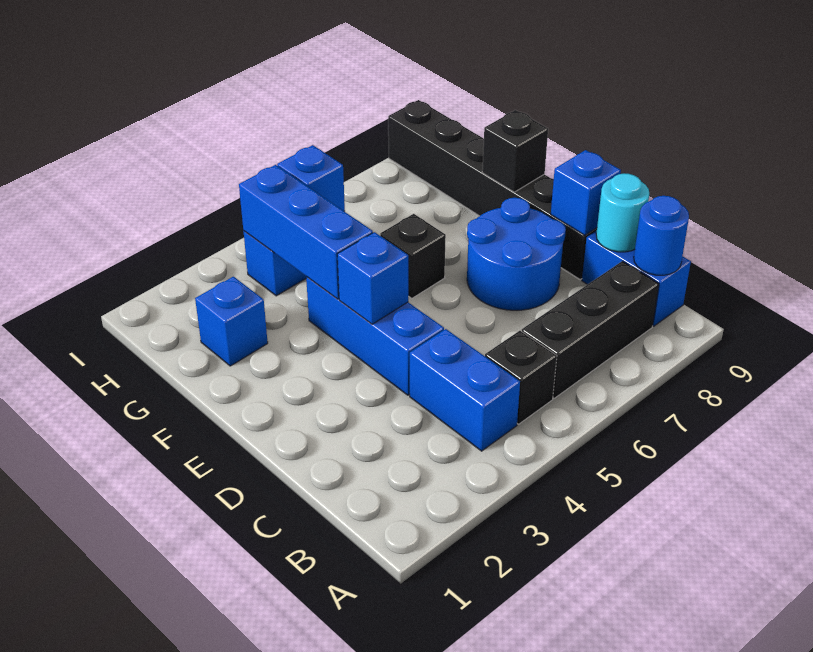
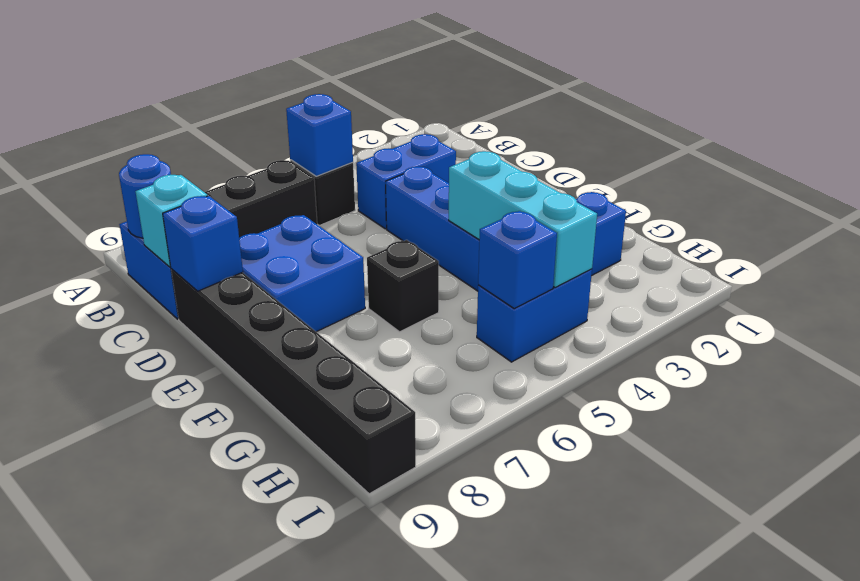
blue 1x2 brick [410,329,520,451] -> blue 1x2 brick turned to [356,134,456,229]
cyan 1x1 round brick [596,173,649,252] -> cyan 1x1 brick [136,175,208,267]
blue 2x2 round brick [467,198,566,310] -> blue 2x2 brick [239,215,365,332]
blue 1x1 brick [337,232,408,324] -> blue 1x1 brick moved to [286,94,353,176]
blue 1x3 brick [239,165,373,299] -> cyan 1x3 brick [449,151,597,288]
black 1x1 brick [482,110,548,192] -> none

